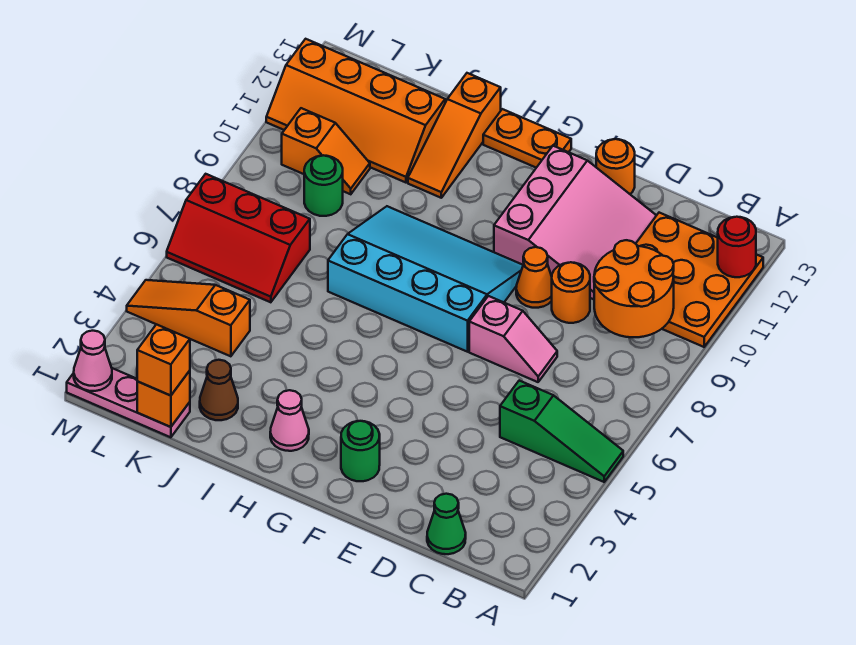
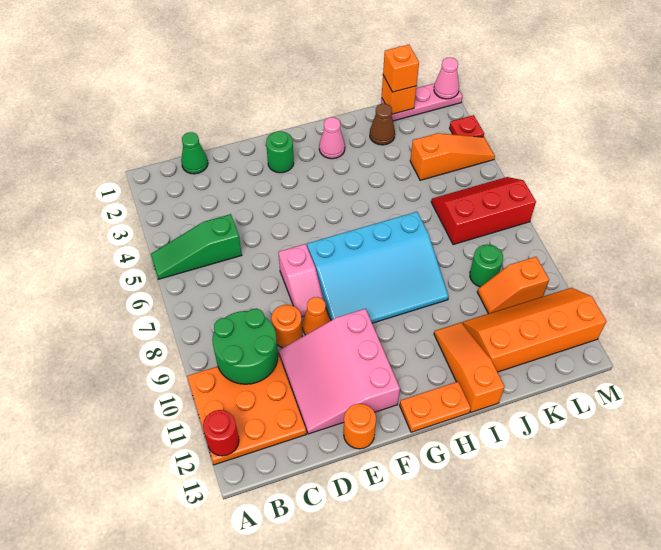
orange 2x2 round brick [594,240,674,337] -> green 2x2 round brick [212,309,278,384]
pink 1x2 slope [469,296,557,382] -> pink 1x2 slope turned to [279,244,323,317]
none -> red 1x1 plate [450,115,484,137]

